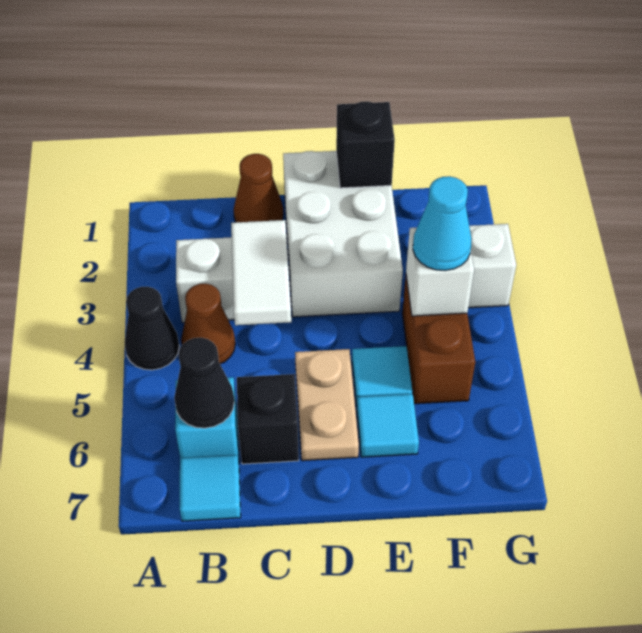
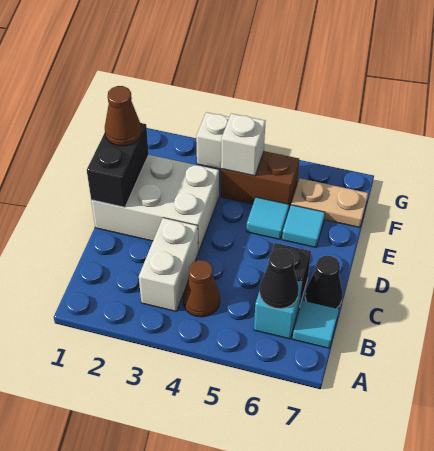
black 1x1 cone [124,287,179,370] -> black 1x1 cone moved to [305,256,343,309]
brown 1x1 cone [234,154,283,222] -> brown 1x1 cone moved to [105,86,141,146]
white 1x2 tile [231,220,291,325] -> none
tan 1x2 plate [295,349,359,461] -> tan 1x2 plate moved to [291,178,368,228]
black 1x1 brick [336,101,395,188] -> black 1x2 brick [87,123,149,207]
cyan 1x1 cone [413,176,472,271] -> none

